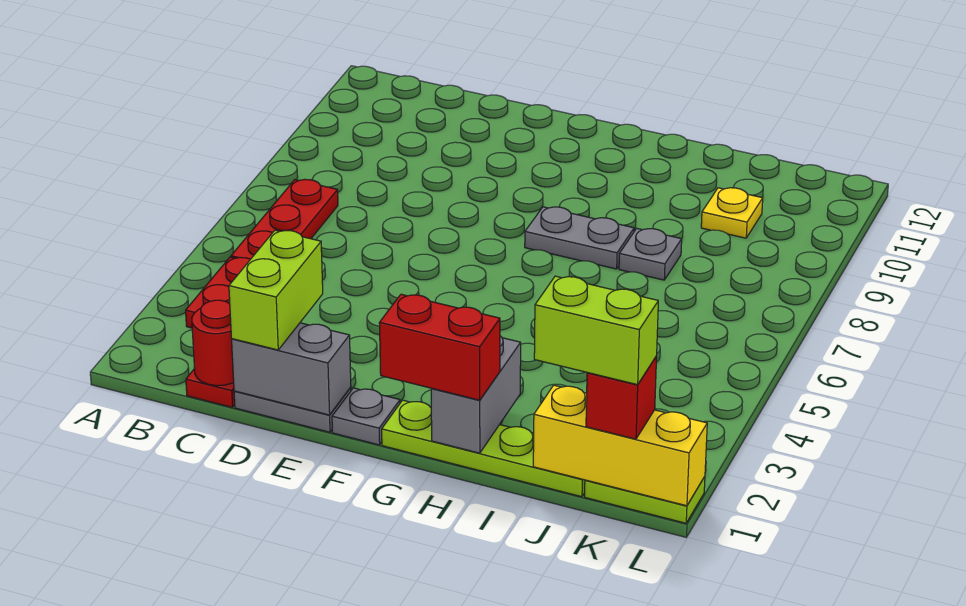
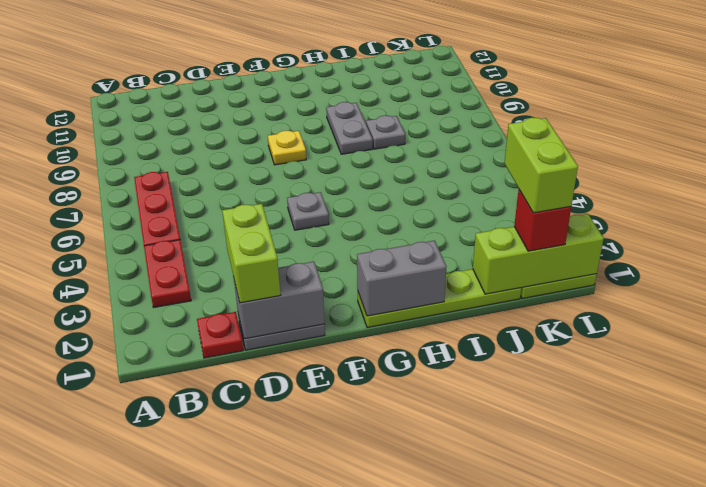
red 1x1 round brick [192,300,234,386] -> none
grey 1x1 plate [332,388,400,445] -> grey 1x1 plate moved to [287,192,329,230]
red 1x2 brick [379,294,500,400] -> none
grey 1x2 plate [525,207,634,269] -> grey 1x2 plate turned to [326,102,373,154]
grey 1x2 brick [431,336,521,453] -> grey 1x2 brick turned to [357,241,447,316]
yellow 1x3 brick [533,385,707,506] -> lime 1x3 brick [473,214,604,294]
lime 1x2 brick [534,276,658,385] -> lime 1x2 brick turned to [504,118,578,213]
yellow 1x1 plate [701,188,763,238] -> yellow 1x1 plate moved to [268,131,306,165]

